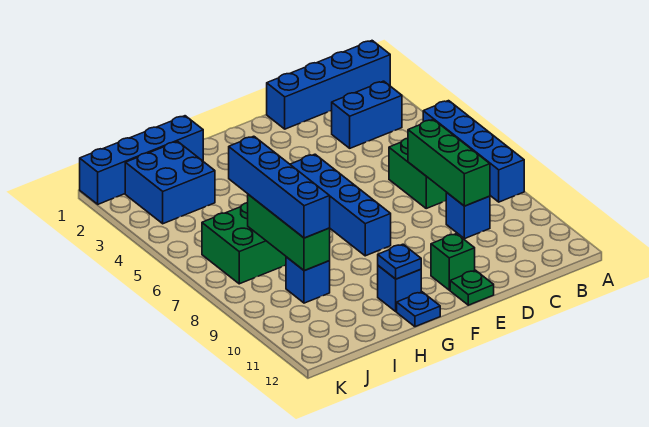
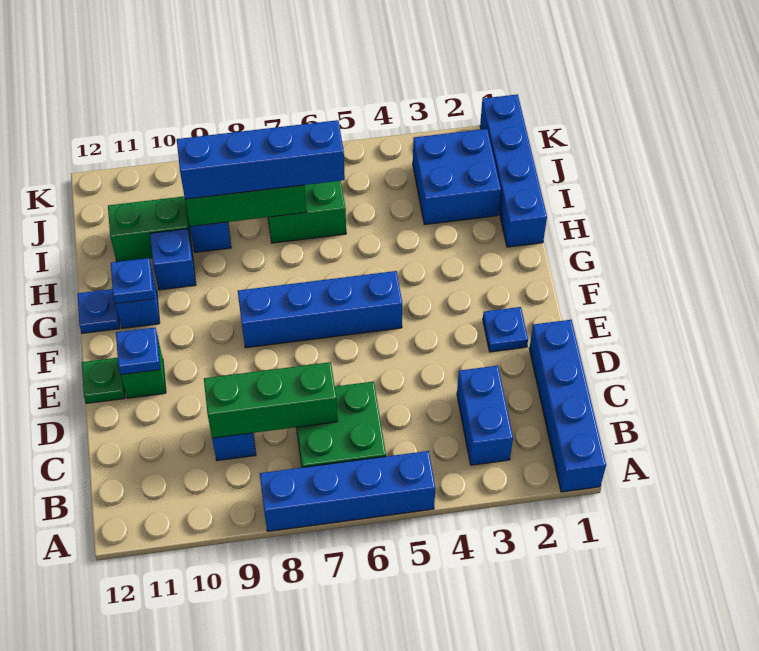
none -> blue 1x1 plate [483,307,528,352]
none -> blue 1x1 plate [116,328,160,375]
none -> blue 1x1 brick [150,229,196,290]
none -> green 1x2 brick [108,196,192,262]

